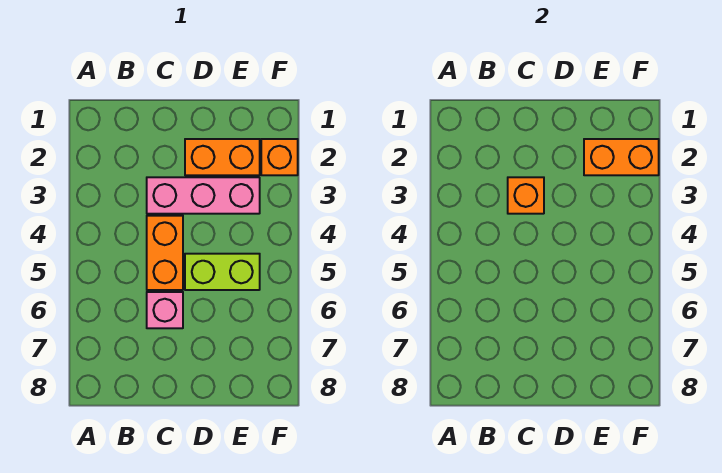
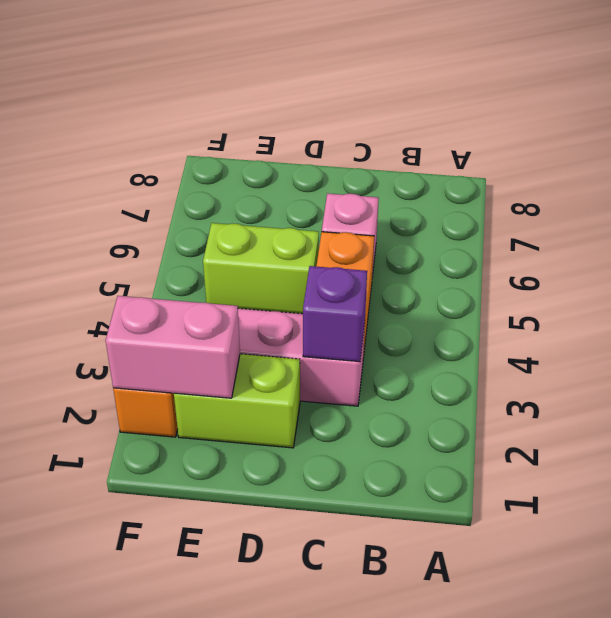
orange 1x1 brick [508,177,544,214] -> purple 1x1 brick [303,266,367,362]
orange 1x2 brick [185,139,260,175] -> lime 1x2 brick [174,354,300,448]
orange 1x2 brick [584,139,659,175] -> pink 1x2 brick [106,296,240,398]

